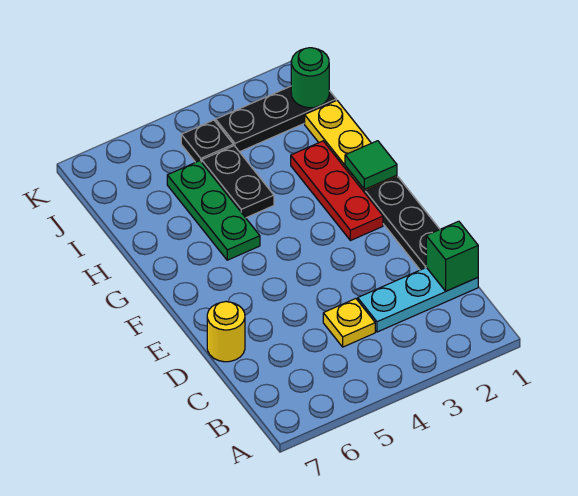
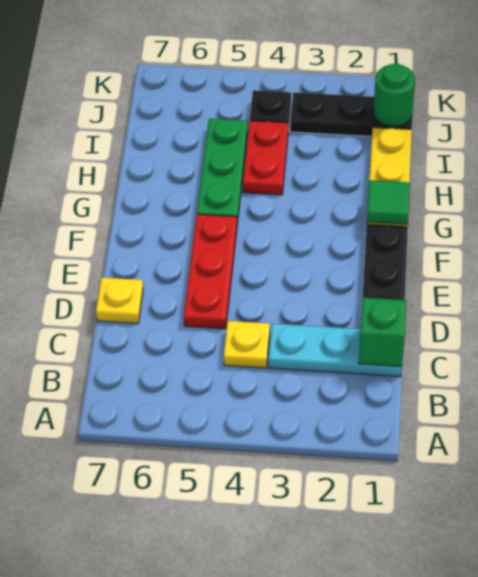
yellow 1x1 round brick [207,302,245,362] -> yellow 1x1 plate [96,278,143,323]
red 1x3 plate [291,141,383,241] -> red 1x3 plate moved to [184,214,237,329]
black 1x2 plate [202,146,274,218] -> red 1x2 plate [243,121,288,195]

